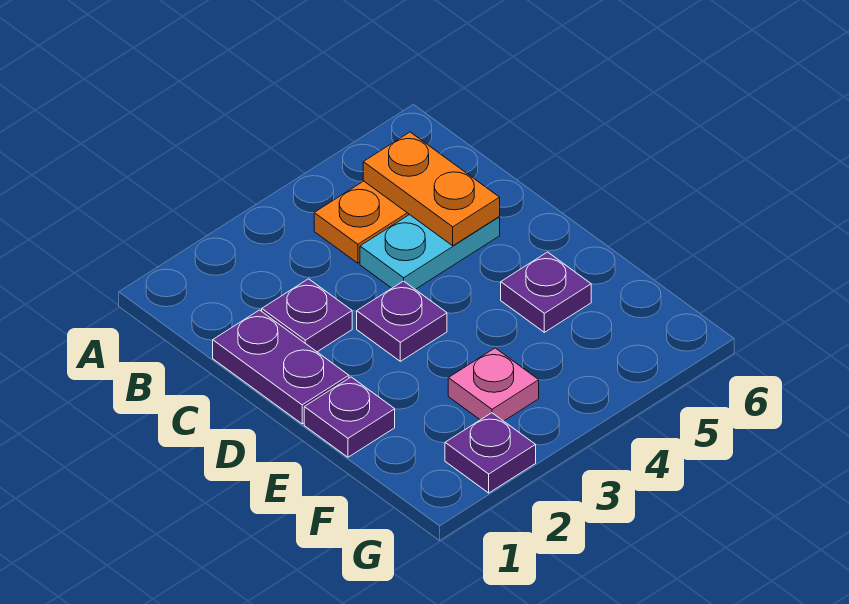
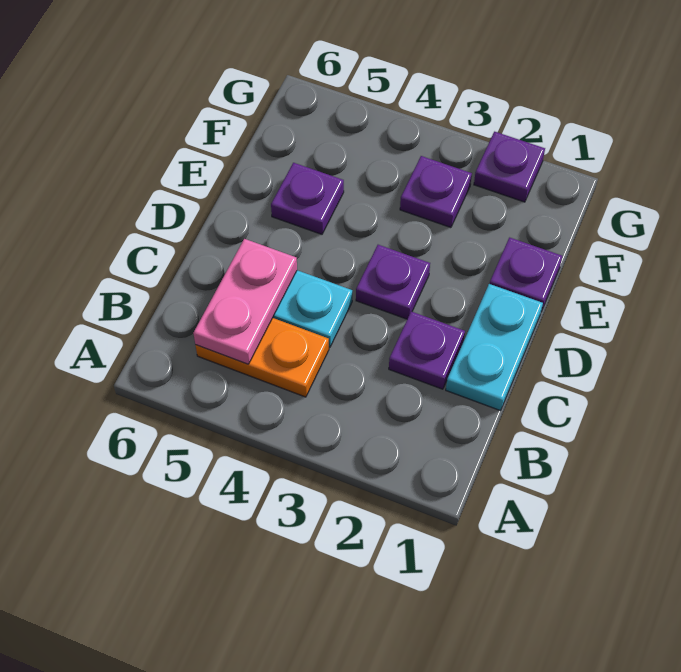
orange 1x2 plate [363,132,500,246] -> pink 1x2 plate [193,239,297,364]
purple 1x2 plate [213,310,349,424] -> cyan 1x2 plate [446,284,543,411]
pink 1x1 plate [448,348,539,421] -> purple 1x1 plate [400,156,472,228]

